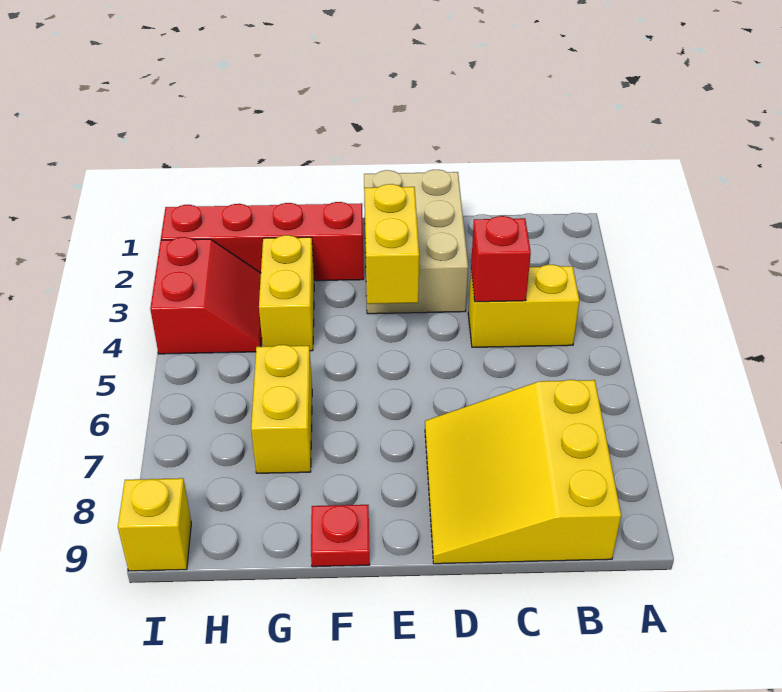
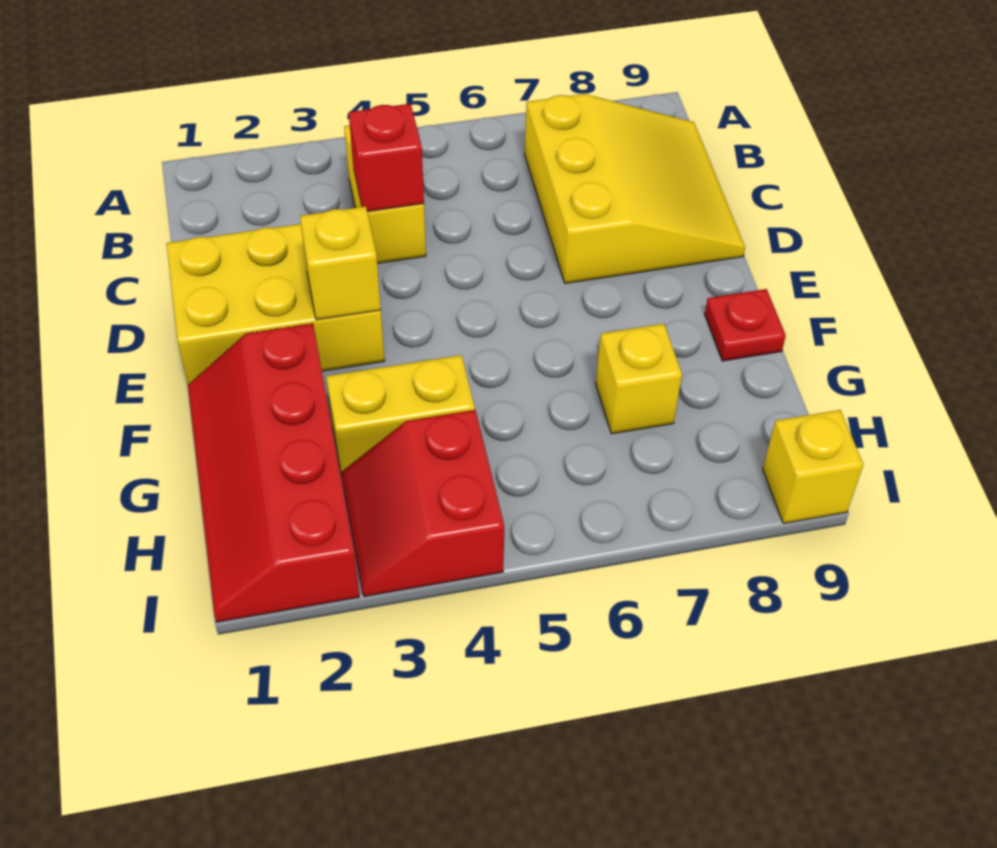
yellow 3x3 slope [425,380,621,564] -> yellow 3x3 slope turned to [525,94,745,284]
tan 2x3 brick [364,170,468,314] -> yellow 2x3 brick [167,224,385,385]
yellow 1x2 brick [364,184,419,304] -> yellow 1x1 brick [300,206,381,320]
yellow 1x2 brick [251,345,312,473] -> yellow 1x1 brick [596,324,682,434]
red 2x2 slope [150,237,262,354] -> red 2x2 slope turned to [341,410,504,596]

